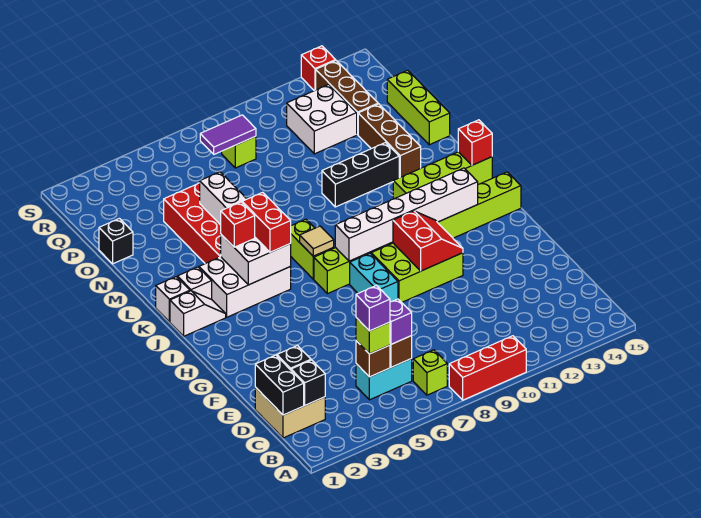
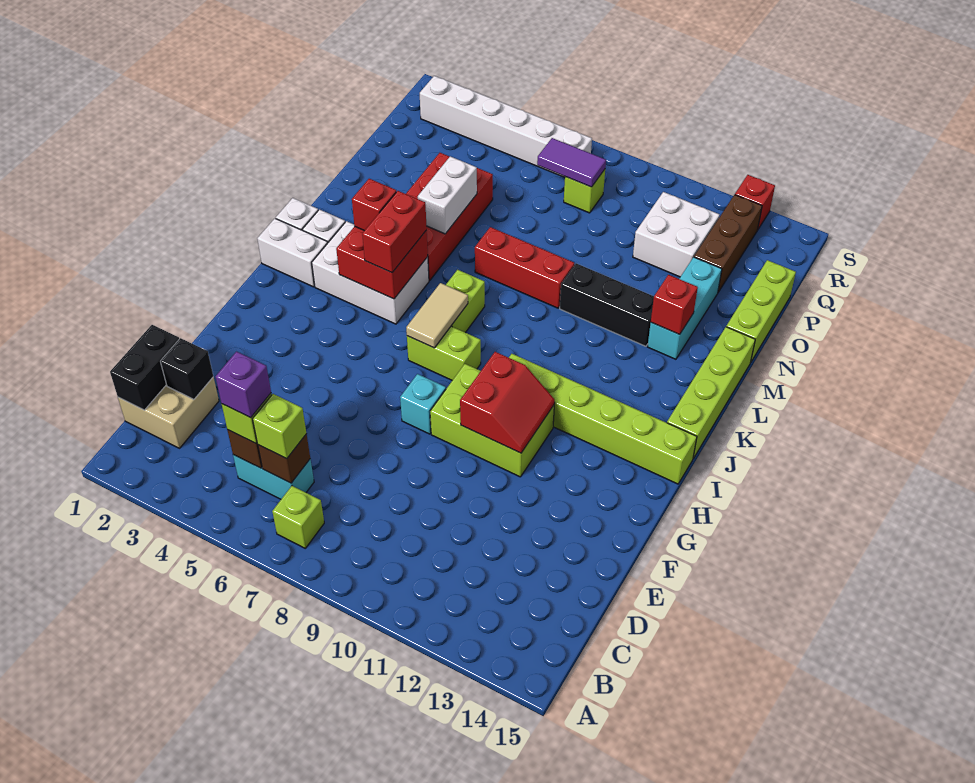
red 1x3 brick [449,336,526,400] -> red 1x3 brick moved to [475,227,574,308]
black 1x1 brick [291,360,325,405] -> none
purple 1x1 brick [390,299,412,344] -> lime 1x1 brick [253,394,307,459]
cyan 1x2 brick [350,253,398,302] -> cyan 1x1 brick [400,374,446,434]
white 1x6 brick [335,168,478,261] -> white 1x6 brick moved to [420,76,592,177]
white 1x2 slope [170,291,226,336] -> white 1x2 brick [257,218,328,287]
white 2x2 brick [221,235,291,285] -> red 2x2 brick [336,226,428,299]
tan 1x1 tile [300,226,334,256] -> tan 1x2 tile [406,283,468,348]
lime 1x4 brick [393,152,492,199] -> lime 1x4 brick turned to [667,327,755,458]
red 1x1 brick [458,120,492,165] -> red 1x1 brick moved to [651,275,698,334]
brown 1x3 brick [358,104,421,178] -> cyan 1x3 brick [648,257,722,359]
black 1x1 brick [99,219,133,264] -> none

